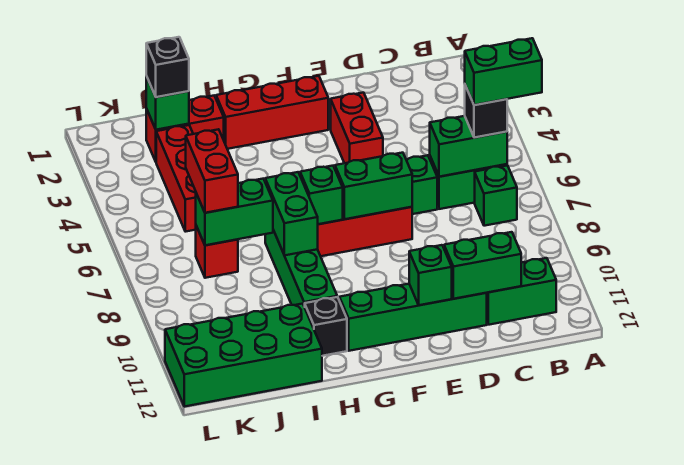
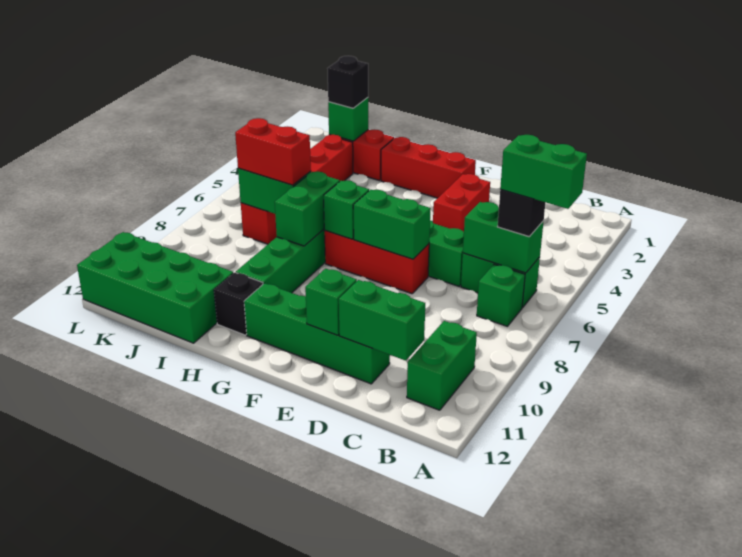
green 1x2 brick [487,258,556,325] -> green 1x2 brick turned to [407,321,477,410]
red 1x2 brick [186,129,238,213] -> red 1x2 brick turned to [235,118,311,185]

